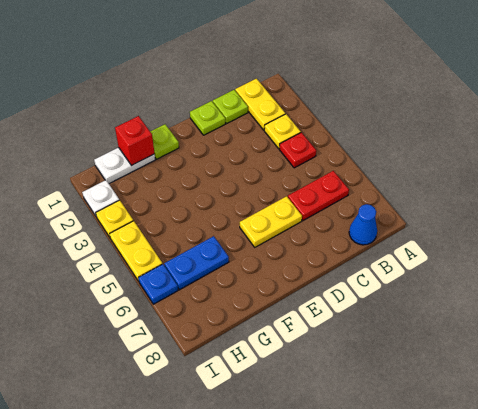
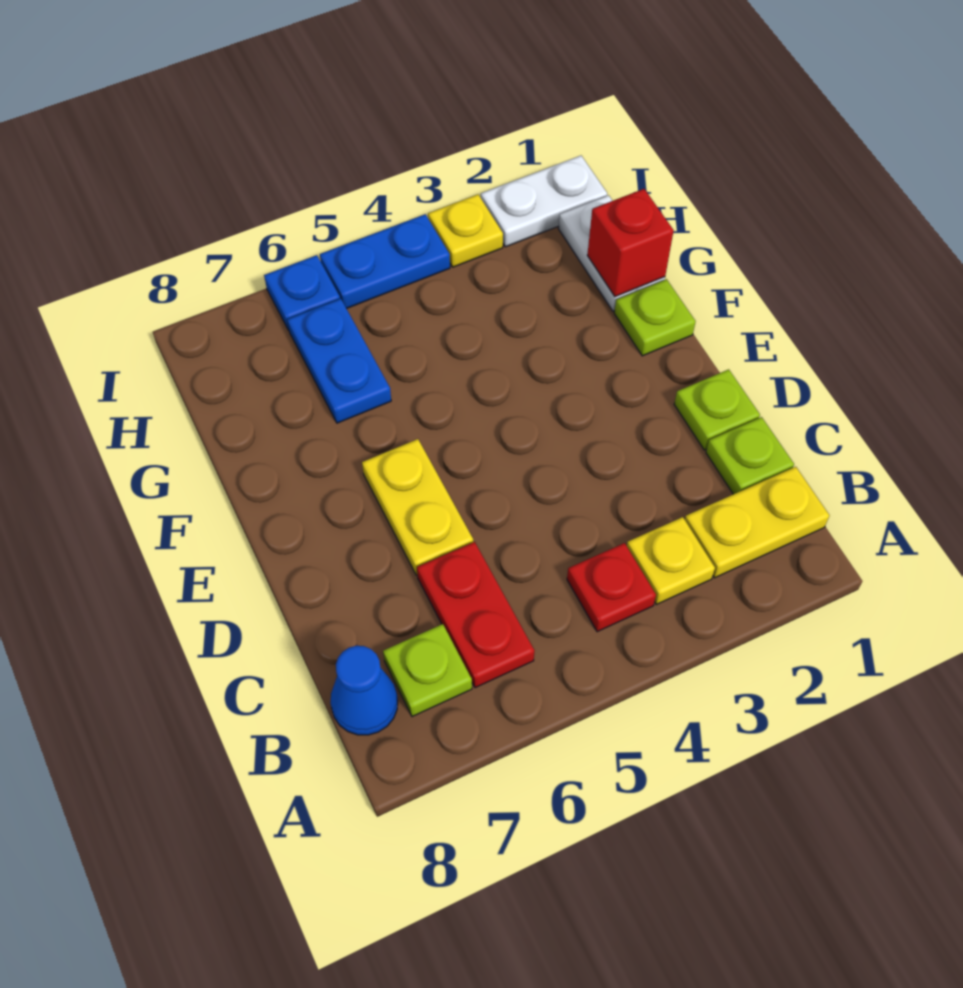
none -> lime 1x1 plate [383,624,472,717]
white 1x1 plate [82,180,119,217] -> white 1x2 plate [481,156,607,247]
yellow 1x2 plate [110,221,162,281] -> blue 1x2 plate [320,214,450,308]

